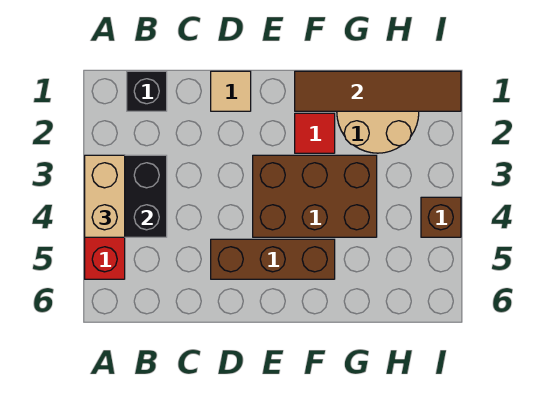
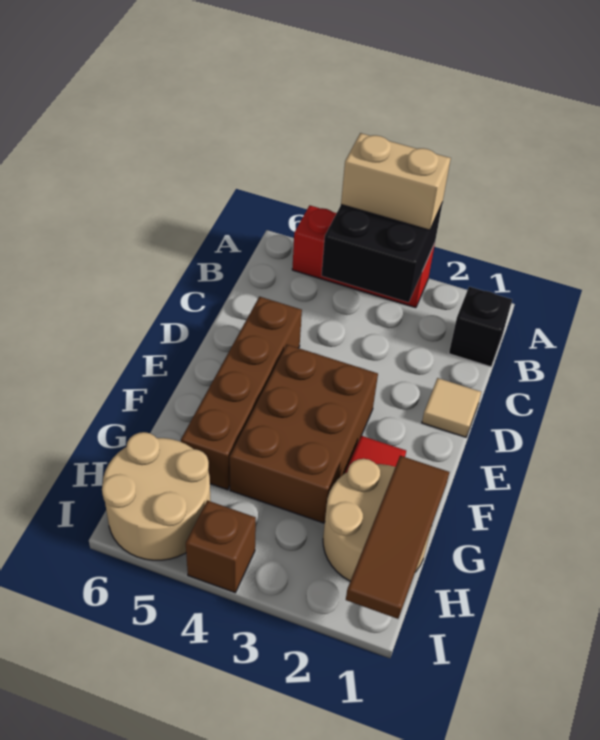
brown 1x3 brick [211,239,335,279] -> brown 1x4 brick [181,297,302,490]
brown 1x4 tile [295,71,461,111] -> brown 1x3 tile [346,456,449,619]
none -> tan 2x2 round brick [102,432,211,560]

